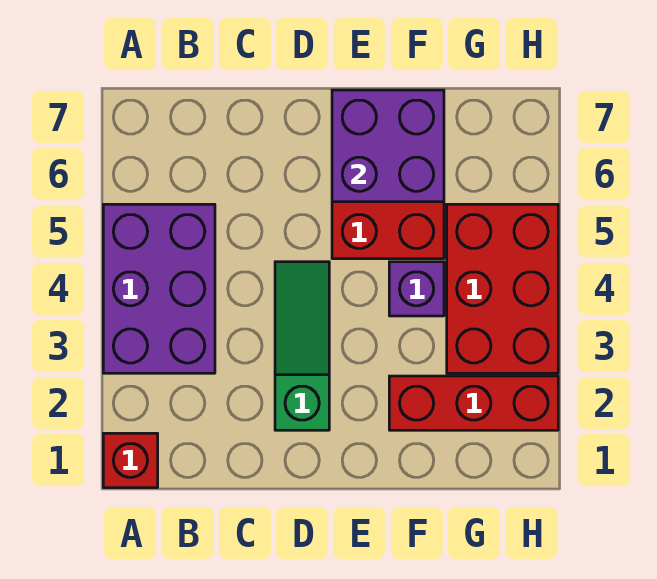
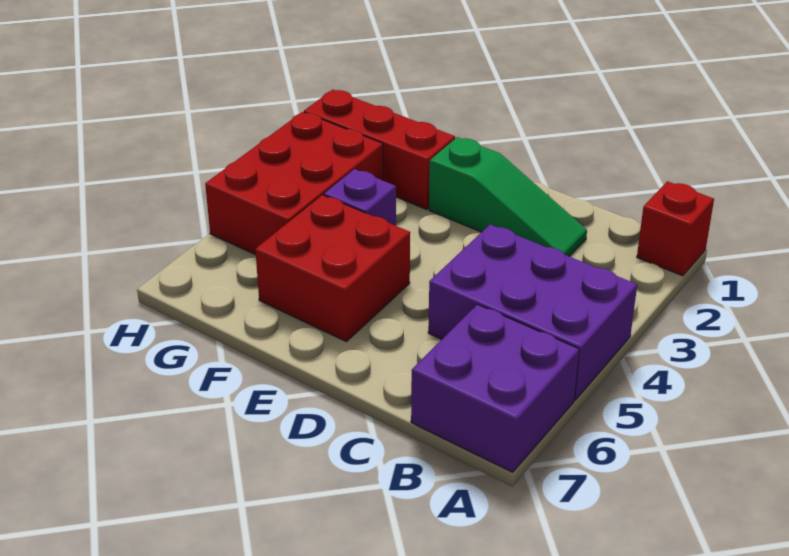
purple 2x3 brick [103,204,215,373] -> purple 2x3 brick turned to [428,224,637,400]
green 1x3 slope [275,262,329,430] -> green 1x3 slope turned to [429,137,587,256]
purple 2x2 brick [332,90,444,202] -> purple 2x2 brick moved to [411,305,579,472]

